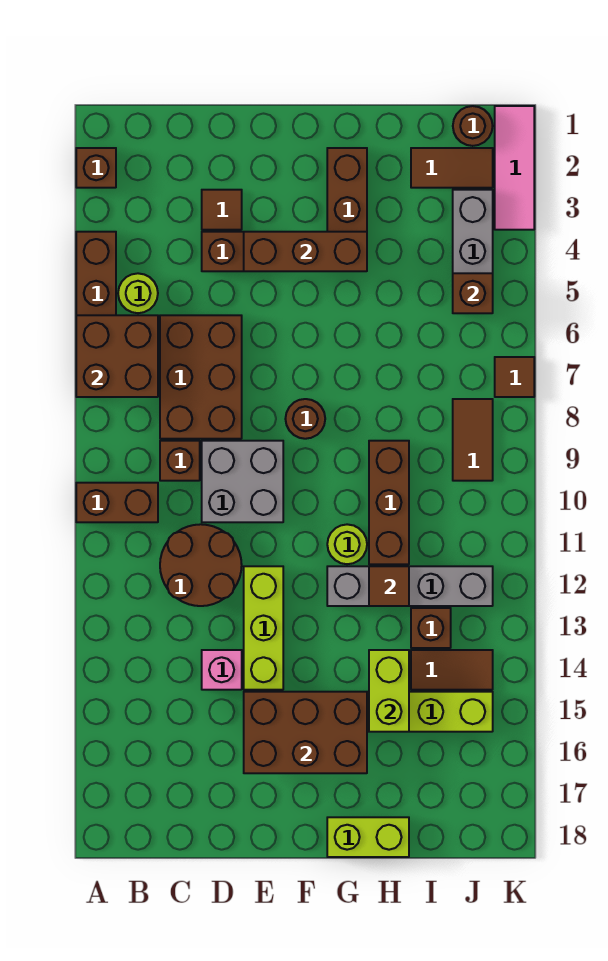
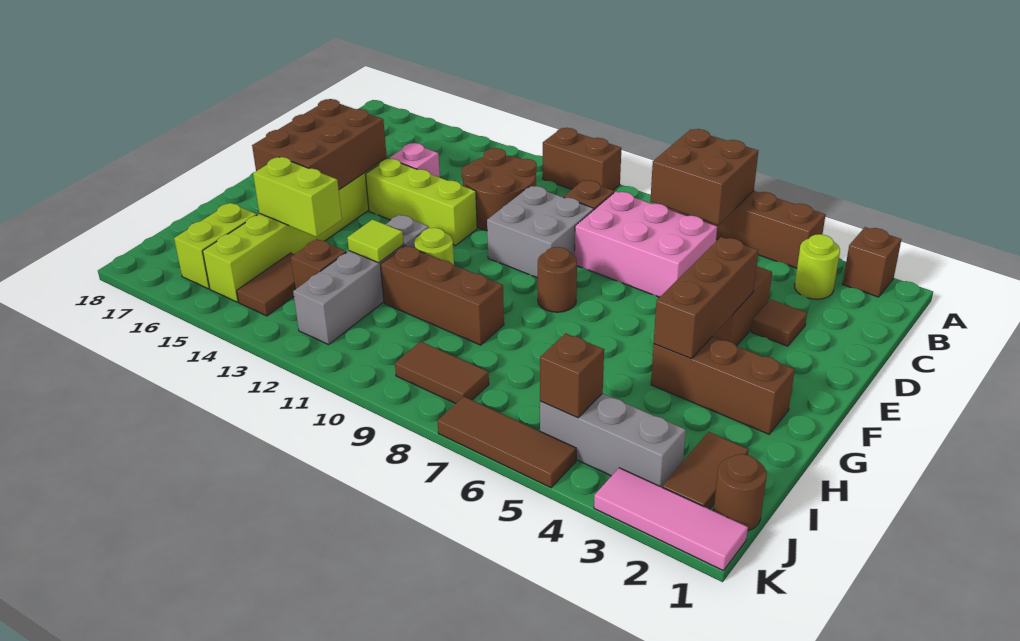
brown 1x2 brick [76,483,158,522] -> brown 1x2 brick turned to [543,128,621,190]
lime 1x1 round brick [118,273,158,313] -> lime 1x1 round brick moved to [795,234,840,299]
brown 2x3 brick [160,315,242,439] -> pink 2x3 brick [575,191,717,297]
lime 1x2 brick [327,817,409,857] -> lime 1x2 brick moved to [174,203,257,289]
brown 1x1 tile [369,566,409,606] -> lime 1x1 tile [347,220,404,263]
brown 1x1 tile [495,357,534,397] -> brown 1x3 tile [438,397,576,488]

